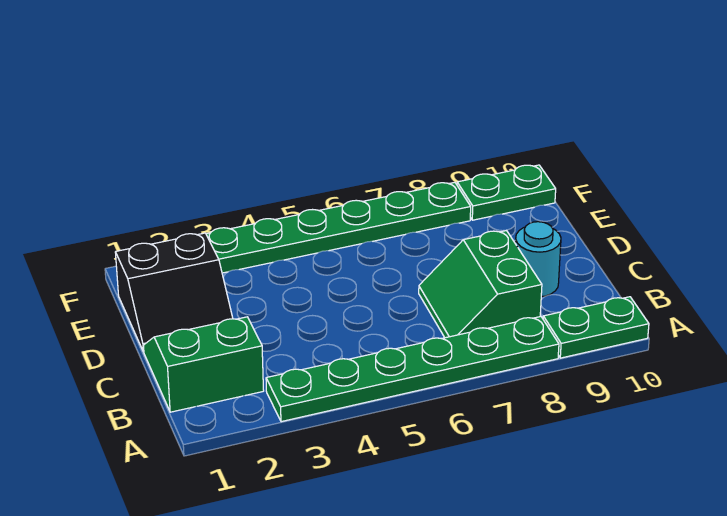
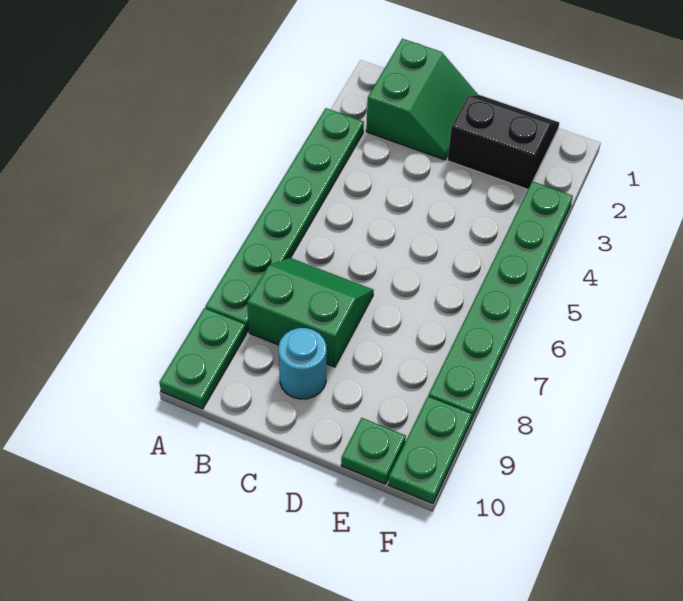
black 2x2 slope [115,233,233,352] -> black 2x2 slope turned to [447,95,559,189]
none -> green 1x1 plate [341,418,406,484]

